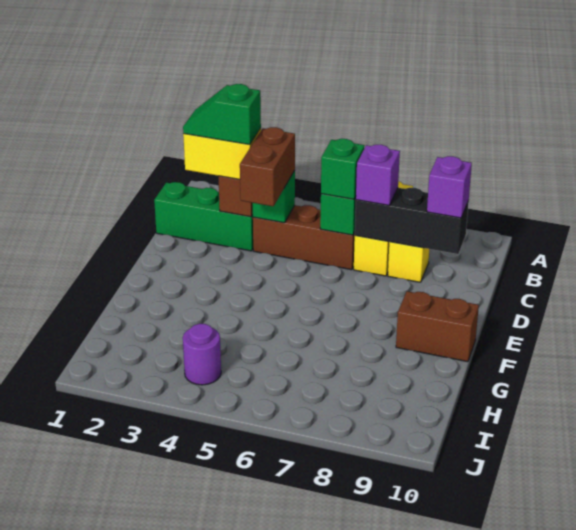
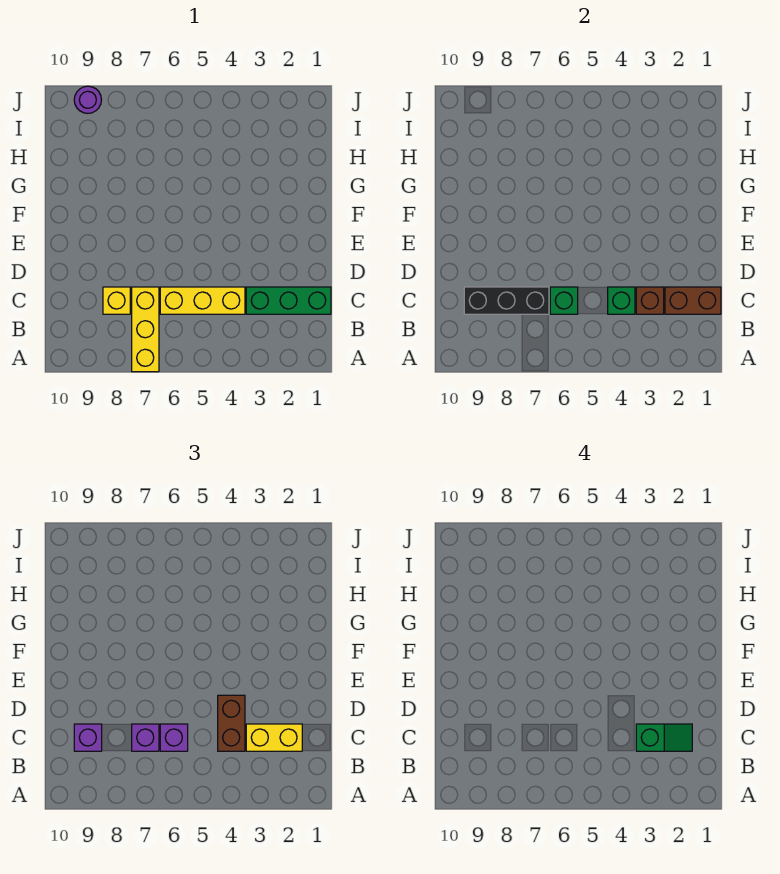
brown 1x3 brick [253,205,355,270] -> yellow 1x3 brick [160,287,245,314]
green 1x1 brick [321,139,365,199] -> purple 1x1 brick [160,724,188,751]
brown 1x2 brick [396,291,479,362] -> brown 1x2 brick moved to [665,287,721,314]
purple 1x1 round brick [183,324,221,385] -> purple 1x1 round brick moved to [74,86,101,113]

